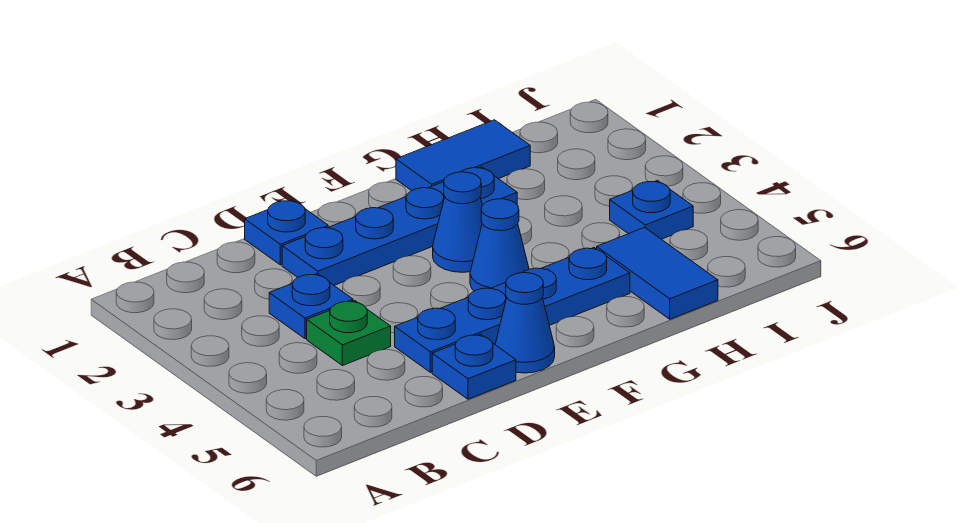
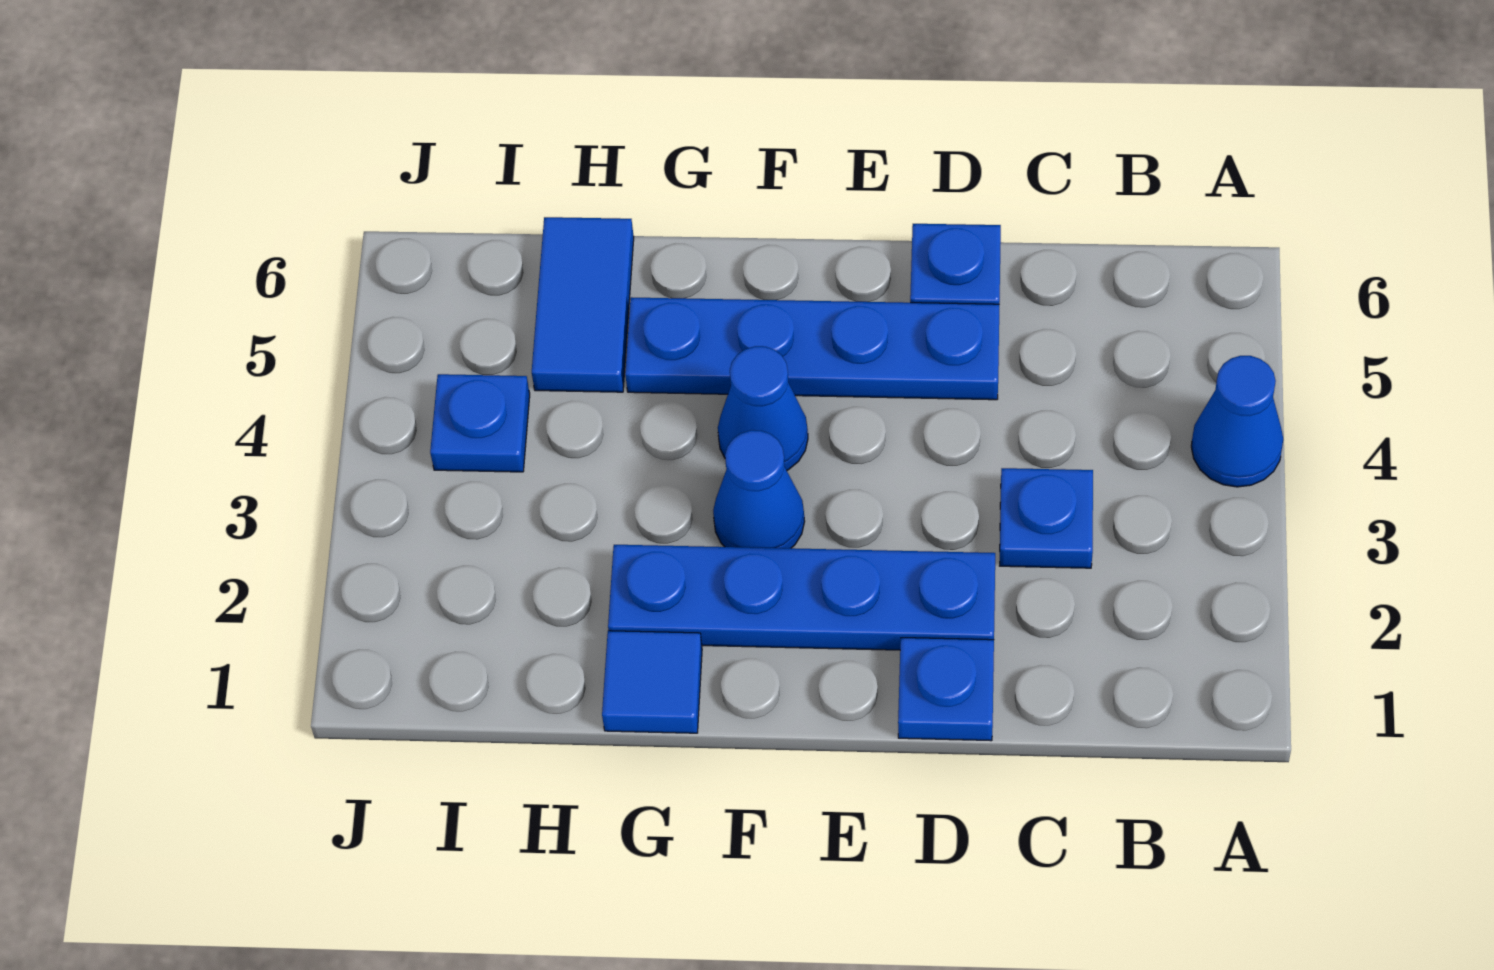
green 1x1 plate [307,301,391,366] -> none
blue 1x1 cone [495,273,555,373] -> blue 1x1 cone moved to [1191,356,1283,487]
blue 1x2 tile [396,120,530,191] -> blue 1x1 tile [602,631,702,733]

